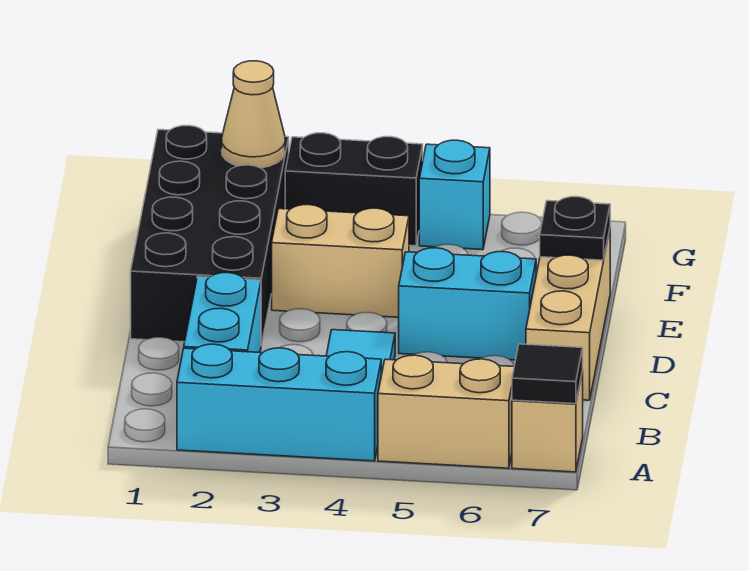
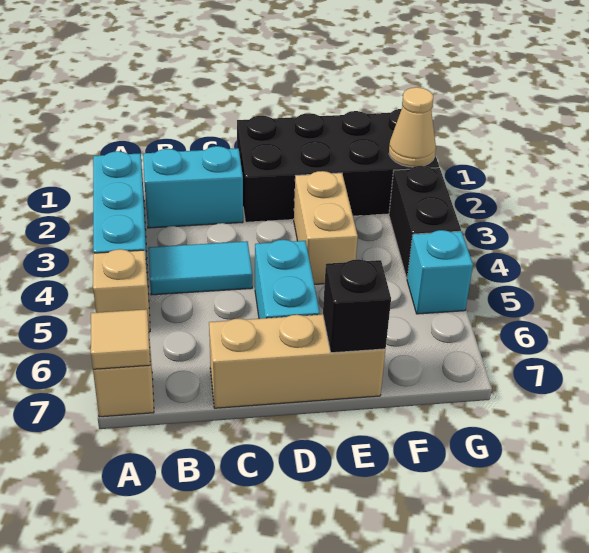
tan 1x2 brick [378,355,514,468] -> tan 1x1 brick [93,249,150,332]
black 1x1 tile [512,344,583,404] -> tan 1x1 tile [91,309,150,369]
black 1x1 plate [540,197,610,260] -> black 1x1 brick [323,259,391,353]

